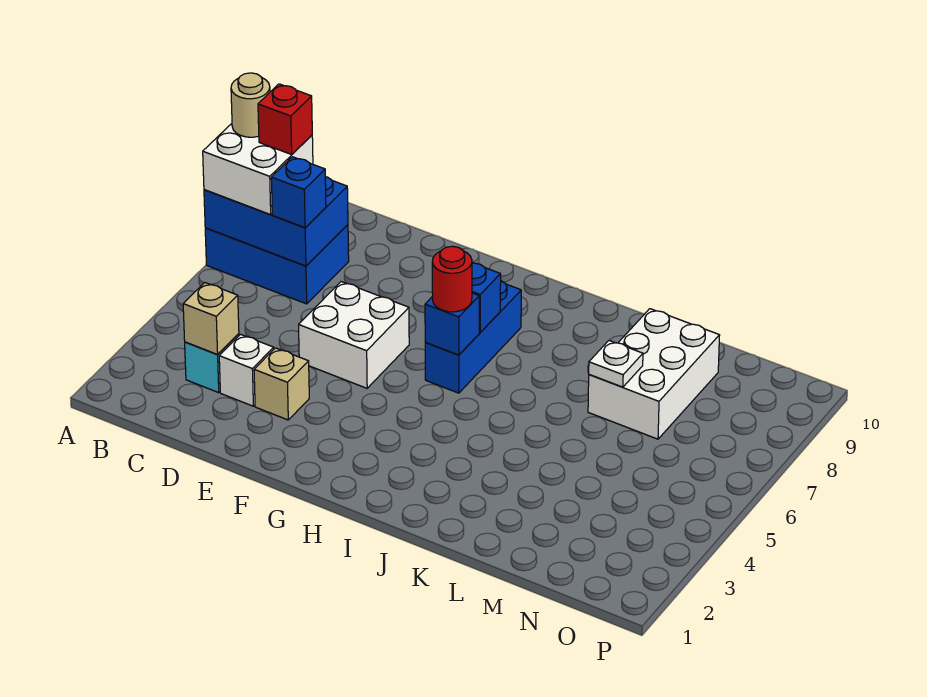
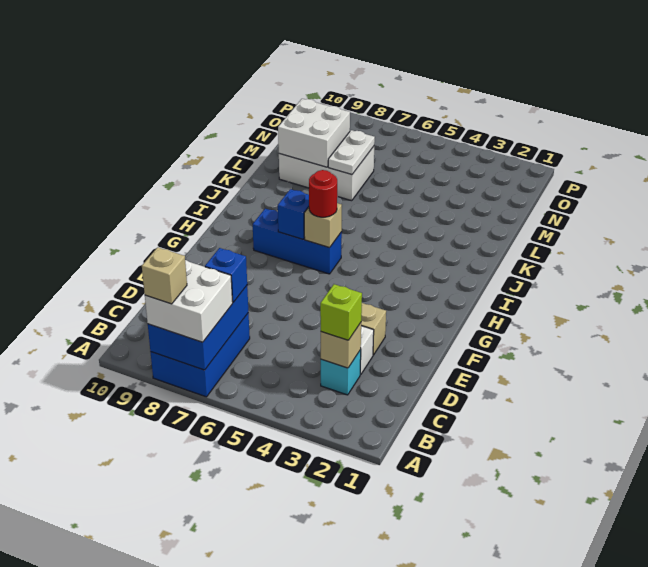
tan 1x1 round brick [231,73,270,137] -> tan 1x1 brick [142,247,187,304]
red 1x1 brick [258,84,312,154] -> none
none -> lime 1x1 brick [320,284,362,340]
white 2x2 brick [299,282,409,388] -> white 2x2 brick moved to [278,99,350,167]
blue 1x1 brick [425,293,479,355] -> tan 1x1 brick [304,203,342,248]
white 1x1 plate [589,340,643,387] -> white 1x2 plate [328,130,375,175]

